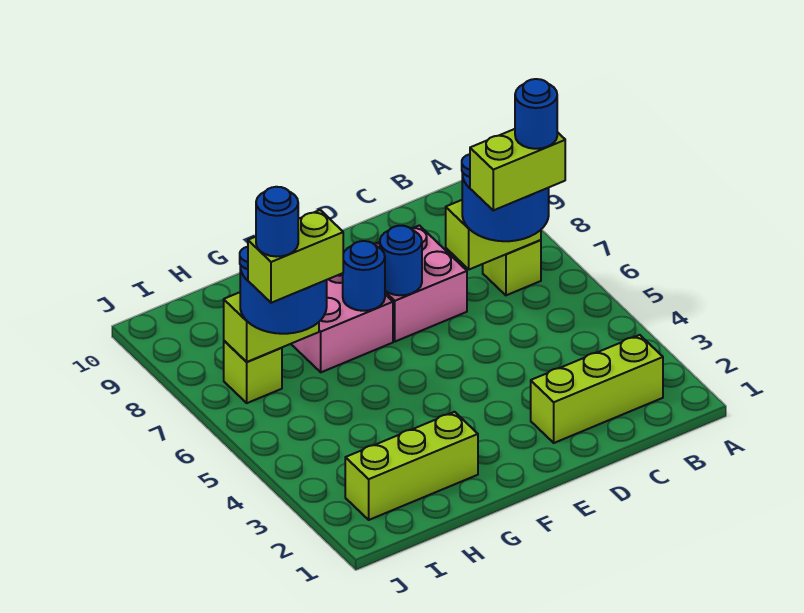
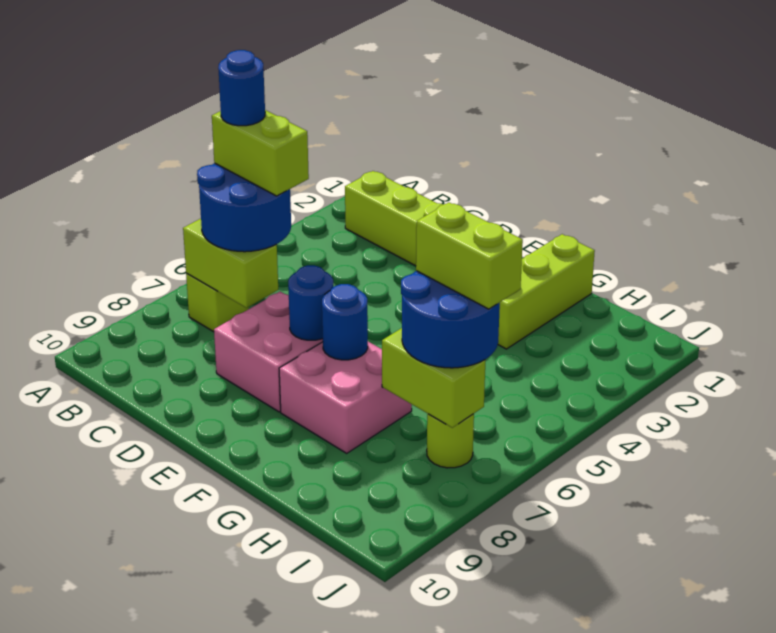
lime 1x3 brick [345,412,478,520] -> lime 1x3 brick turned to [498,234,595,349]
blue 1x1 round brick [256,187,298,257] -> none
lime 1x1 brick [224,341,282,403] -> lime 1x1 round brick [427,414,474,468]

